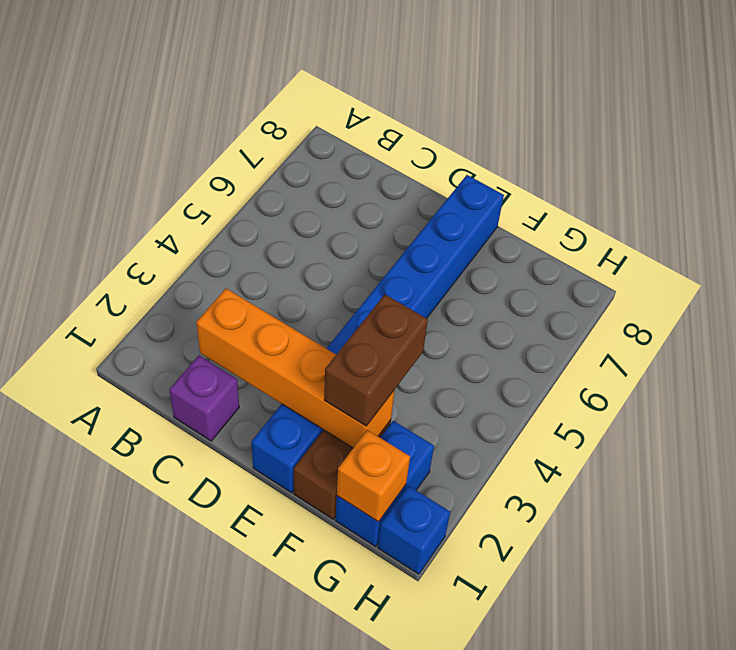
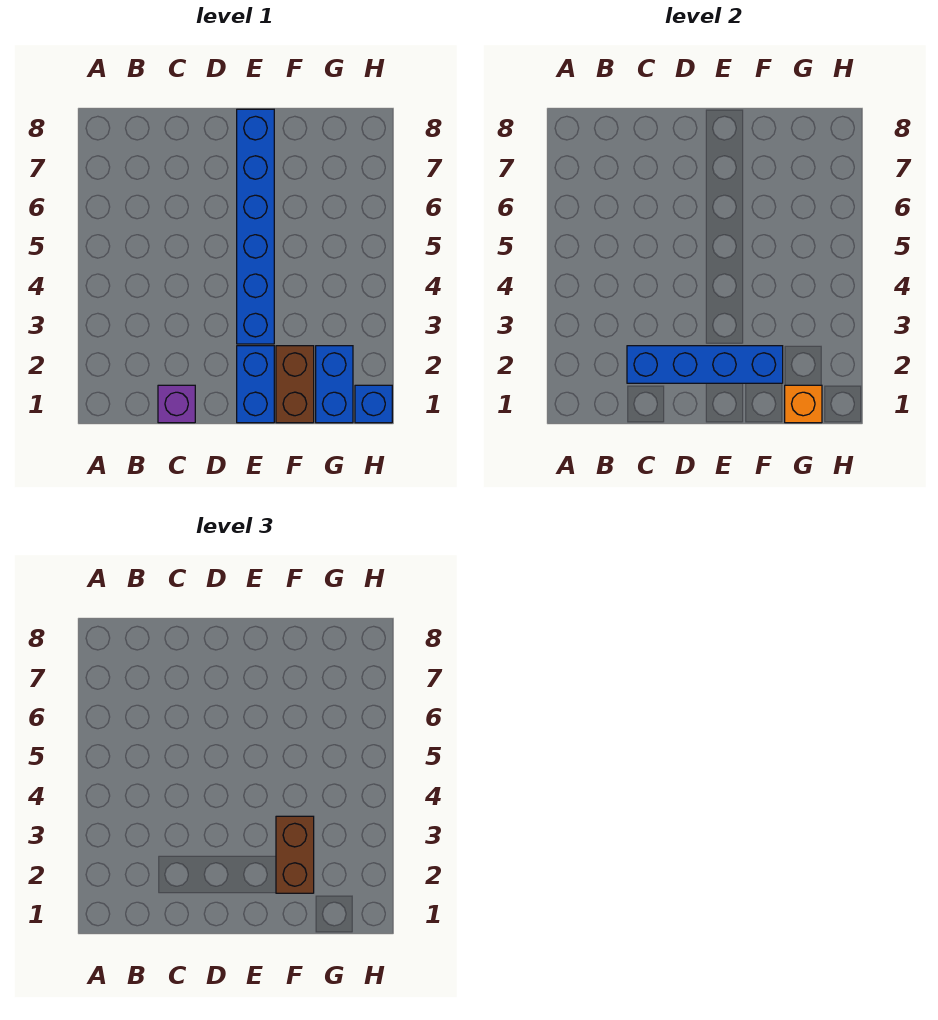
orange 1x4 brick [196,288,394,448] -> blue 1x4 brick [627,346,783,383]

